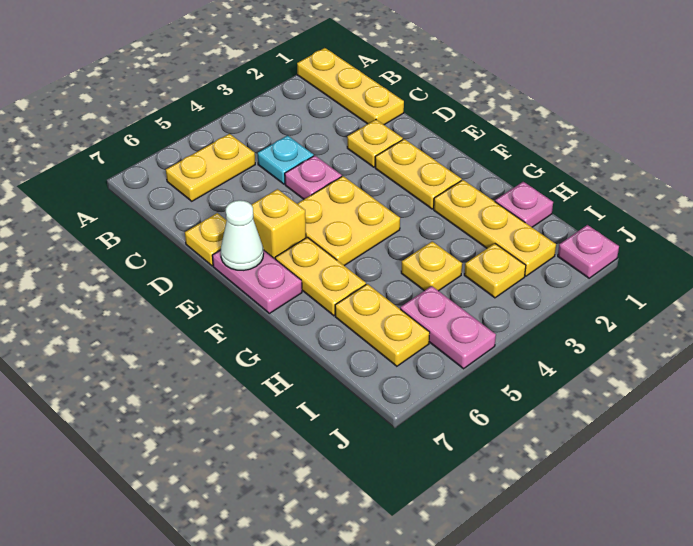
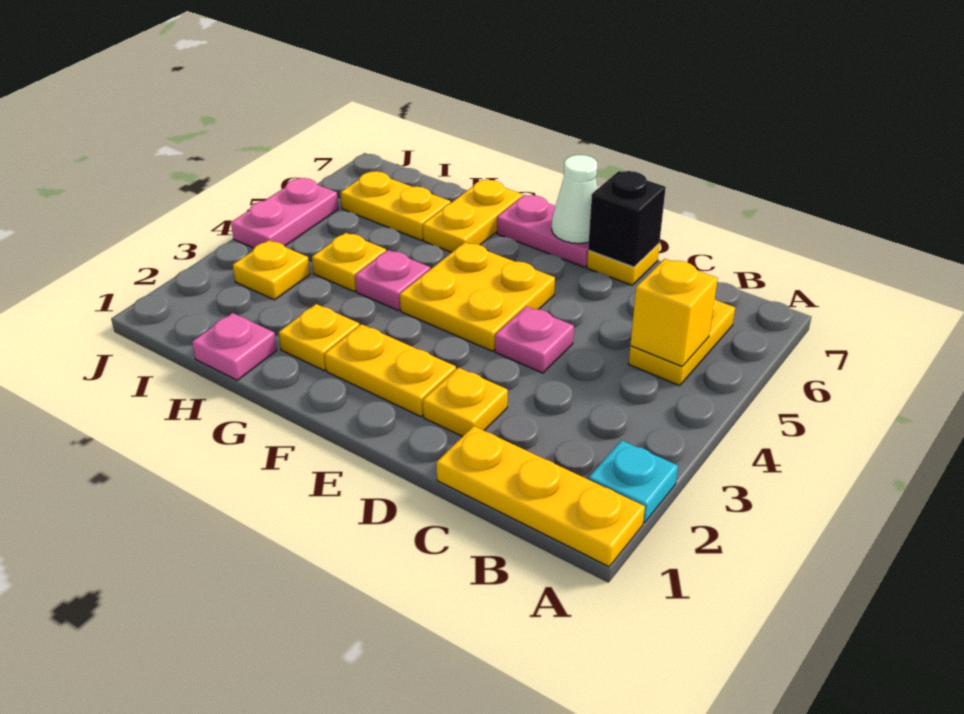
cyan 1x1 plate [258,136,314,184] -> cyan 1x1 plate moved to [589,440,678,523]
none -> black 1x1 brick [588,171,666,267]
yellow 1x1 brick [251,189,306,259] -> yellow 1x1 brick moved to [630,259,718,366]
yellow 1x2 plate [275,237,366,316] -> yellow 1x2 plate turned to [423,180,522,252]
yellow 1x3 plate [434,180,556,276] -> yellow 1x1 plate [279,304,359,370]
pink 1x2 plate [400,286,496,369] -> pink 1x2 plate turned to [231,178,338,248]
pink 1x1 plate [558,225,619,278] -> pink 1x1 plate moved to [355,250,430,310]

